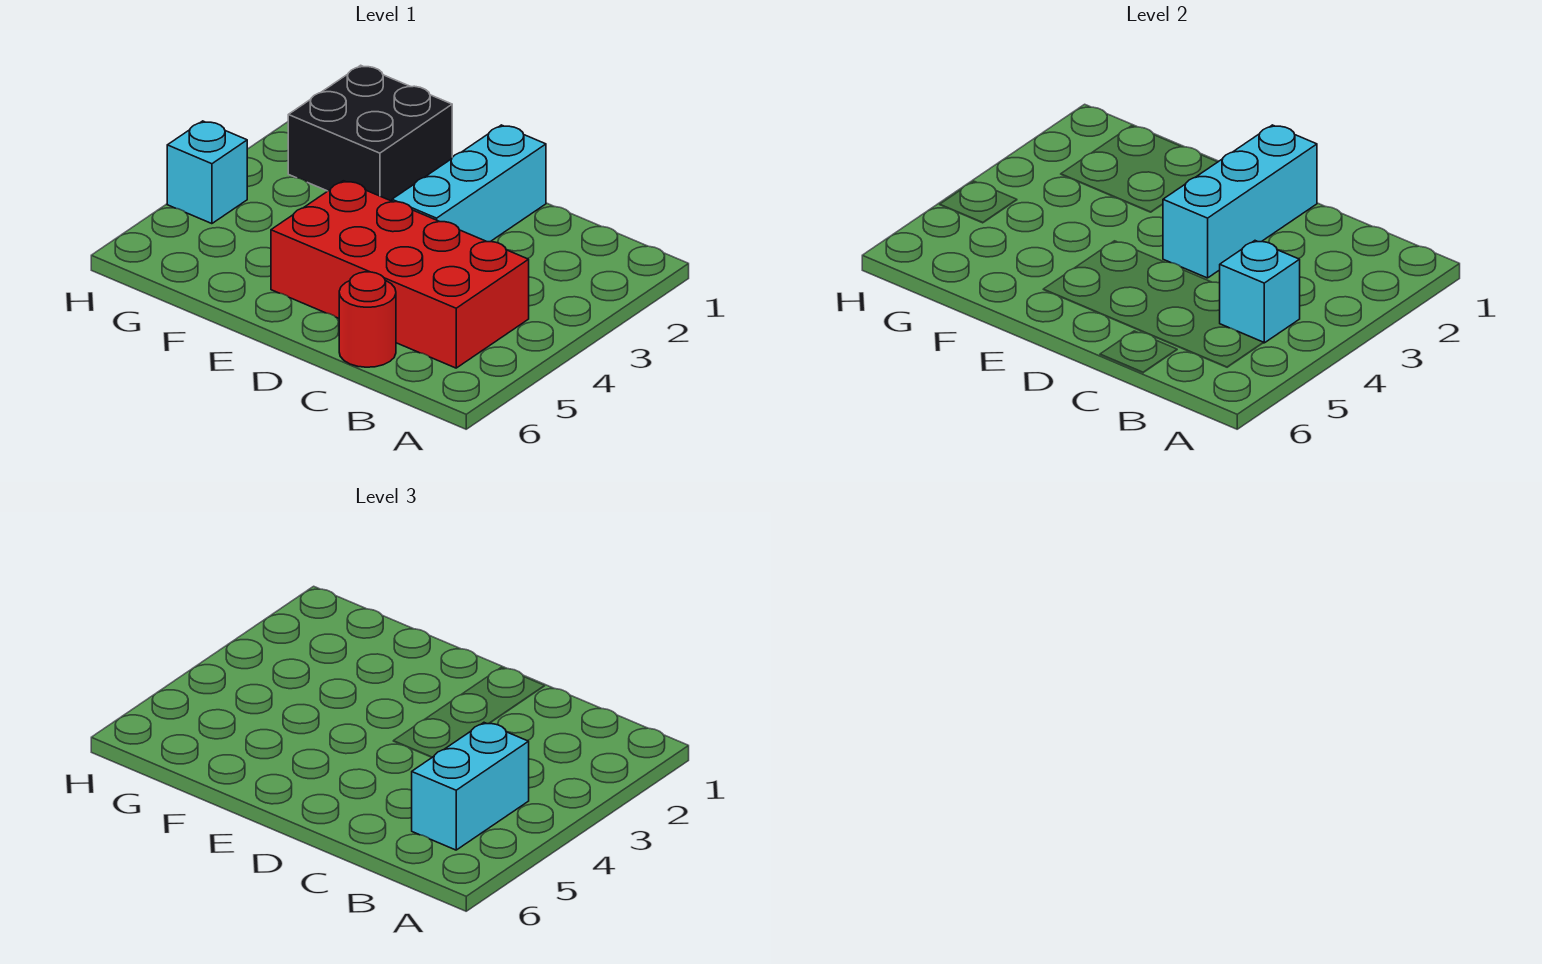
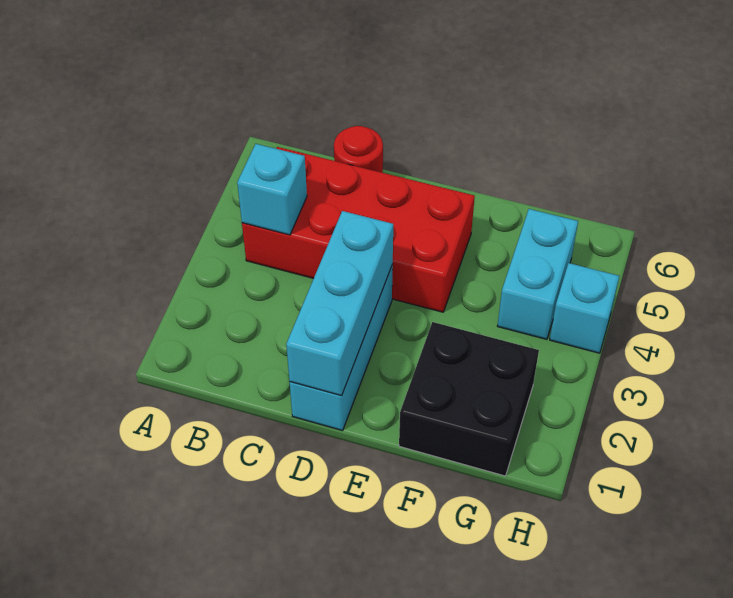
cyan 1x2 brick [412,723,529,850] -> cyan 1x2 brick moved to [498,209,578,339]

